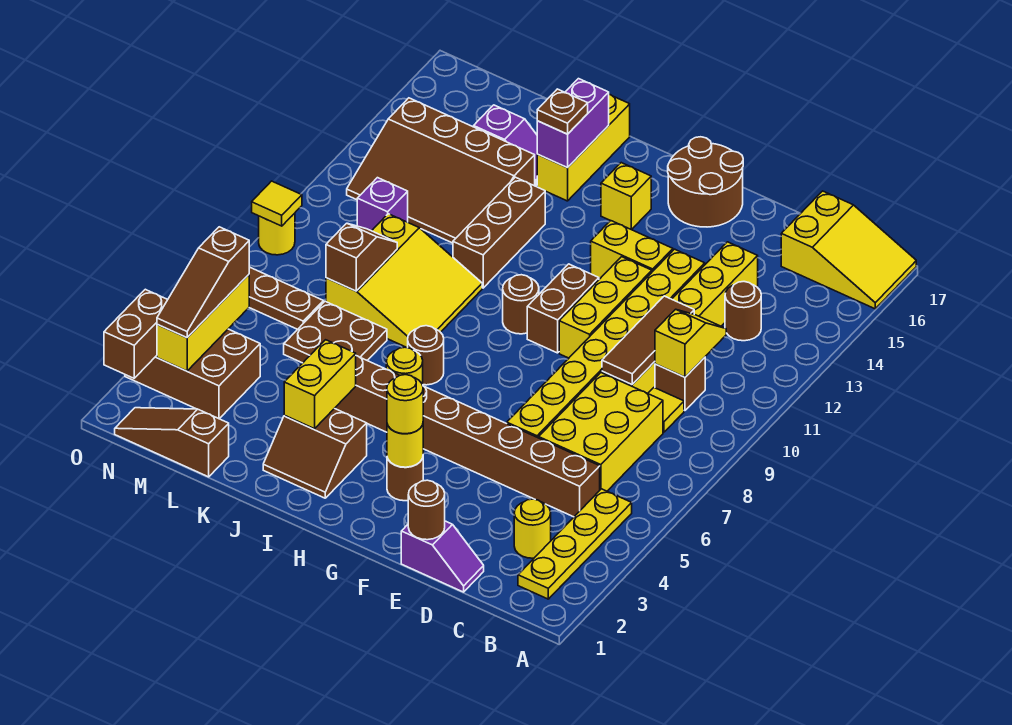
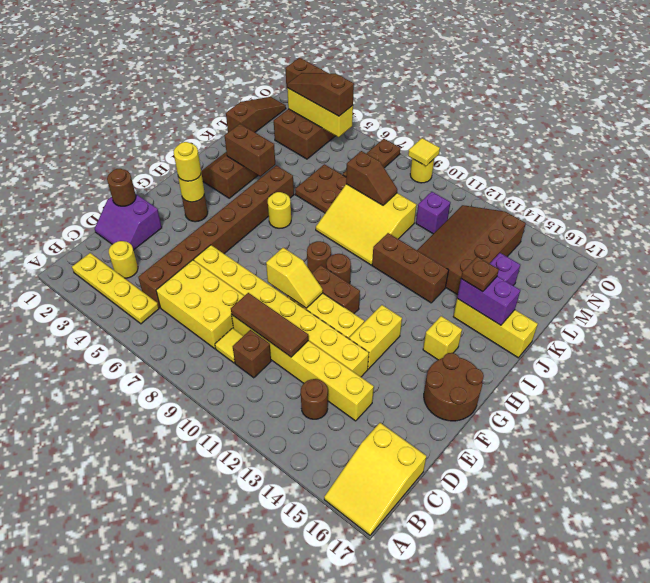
yellow 1x2 slope [655,309,726,377] -> yellow 1x2 slope moved to [266,247,323,308]
purple 1x2 slope [401,521,484,592] -> purple 2x2 slope [95,194,162,250]
brown 1x1 round brick [408,326,444,385] -> brown 1x1 round brick moved to [307,241,331,273]
yellow 1x2 brick [284,340,356,429] -> brown 1x2 brick [225,124,275,176]

